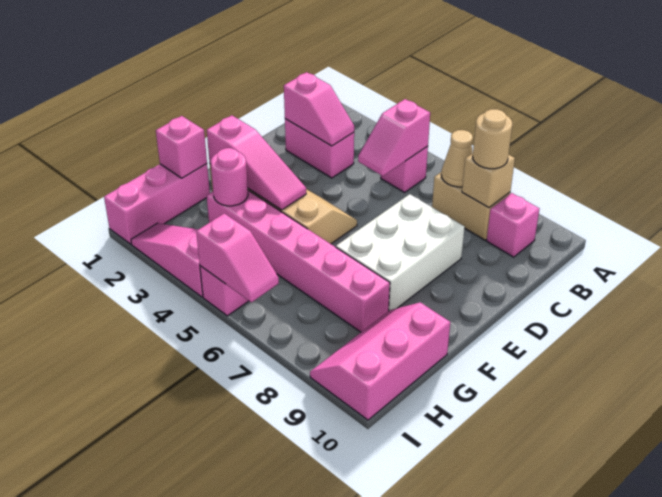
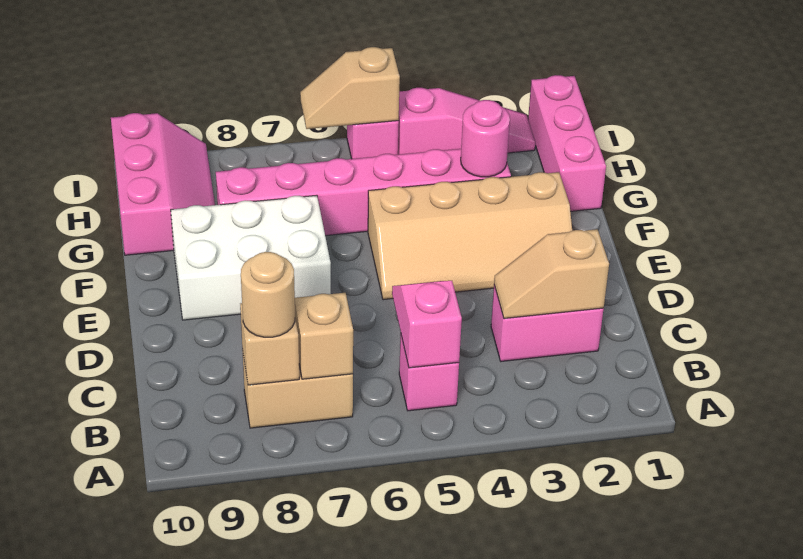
tan 1x1 cone [441,130,473,187] -> tan 1x1 brick [295,293,353,379]
pink 1x1 brick [487,193,539,257] -> none
pink 1x2 slope [284,72,354,146] -> tan 1x2 slope [494,229,609,319]
white 2x3 brick [336,194,465,311] -> white 2x3 brick turned to [171,195,331,320]
pink 1x3 slope [207,115,306,210] -> none
pink 1x1 brick [156,116,207,178] -> none
pink 1x2 slope [196,213,279,302] -> tan 1x2 slope [300,47,400,129]

